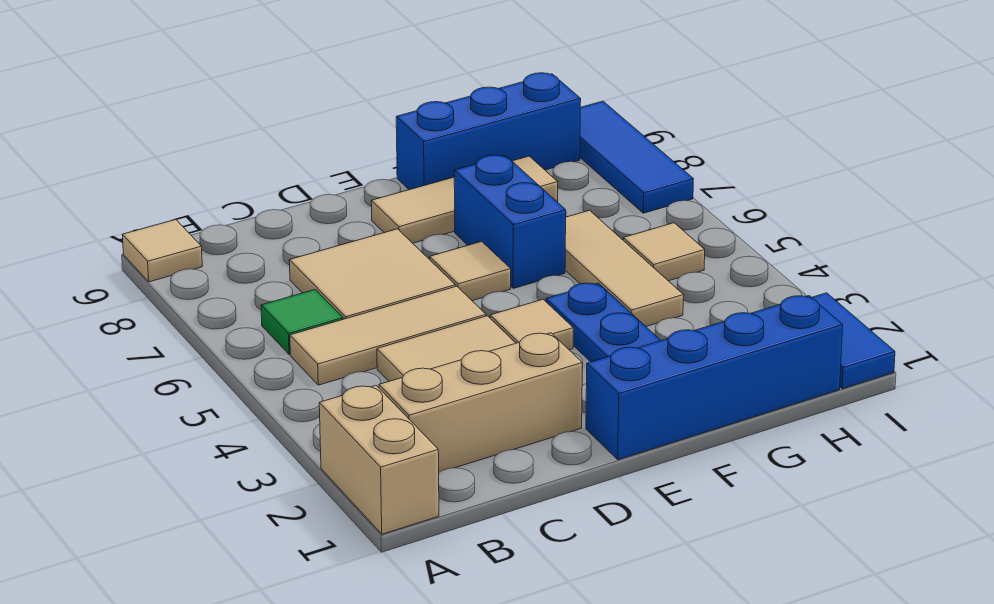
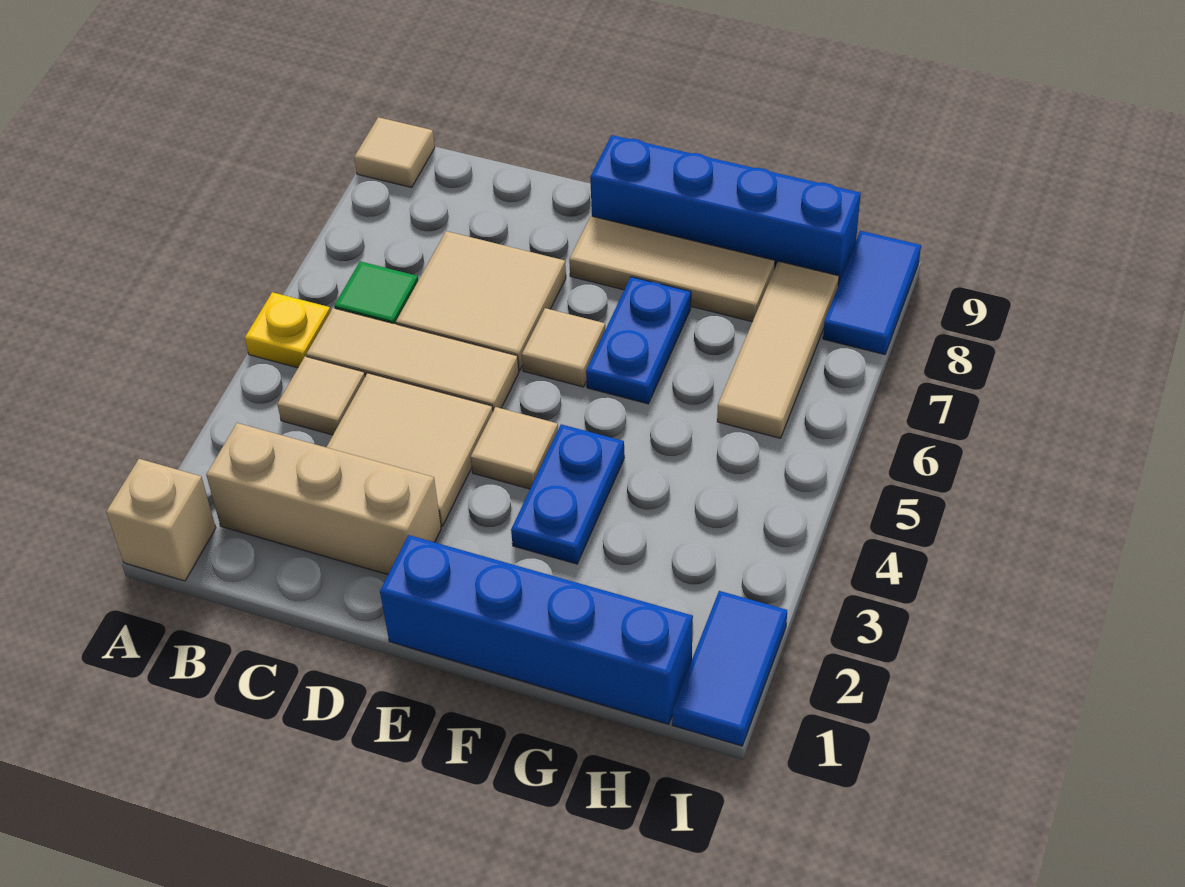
tan 1x2 brick [319,386,439,534] -> tan 1x1 brick [106,459,216,581]
none -> yellow 1x1 plate [245,292,331,368]
blue 1x2 brick [454,155,566,288] -> blue 1x2 plate [586,277,691,404]
blue 1x3 brick [396,73,581,190] -> blue 1x4 brick [590,135,861,286]
tan 1x3 tile [565,210,684,326] -> tan 1x3 tile moved to [717,261,839,438]
tan 1x1 tile [623,223,705,281] -> tan 1x1 tile moved to [277,356,365,435]
blue 1x3 tile [580,101,693,213] -> blue 1x2 tile [823,231,921,355]

